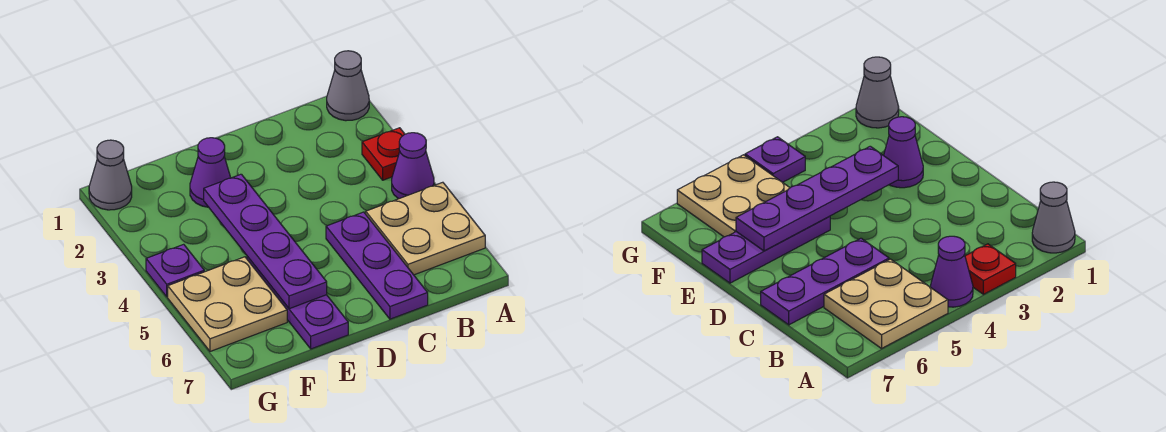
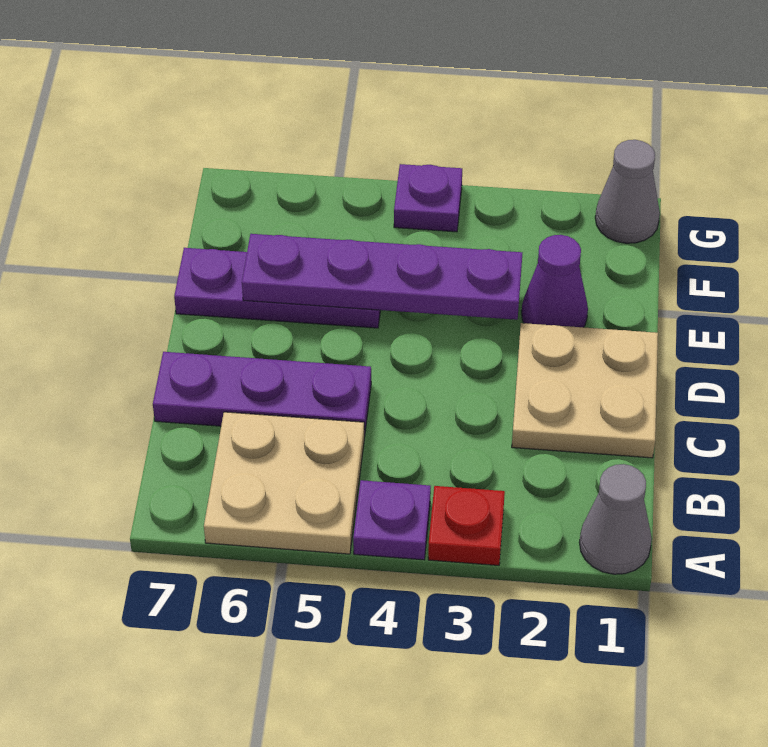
purple 1x1 cone [392,133,434,199] -> purple 1x1 plate [353,480,431,560]
tan 2x2 plate [168,257,287,351] -> tan 2x2 plate moved to [512,323,658,458]

